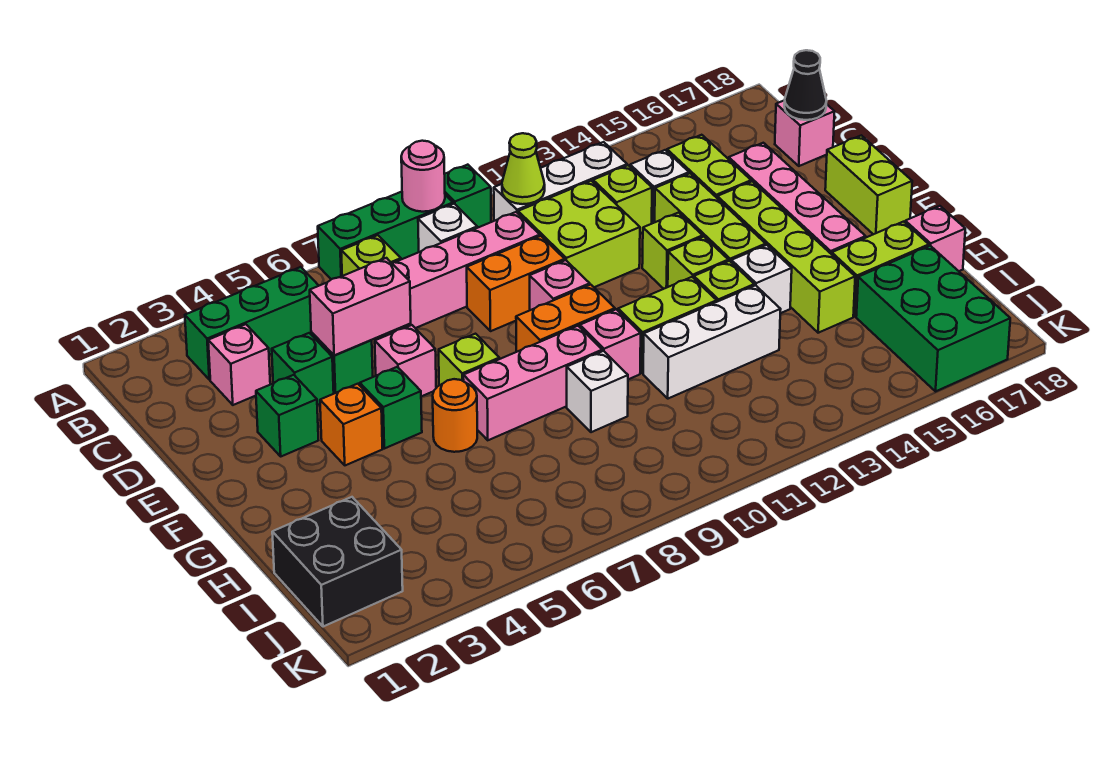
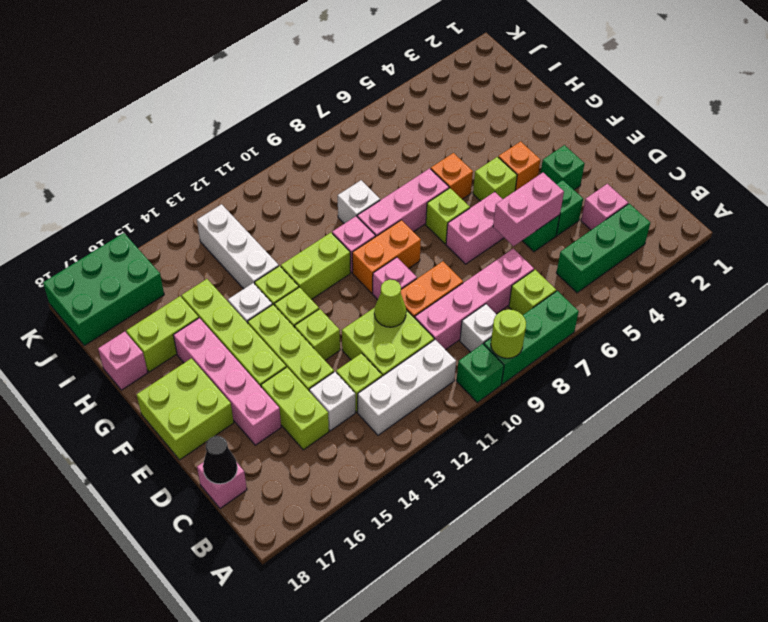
pink 1x1 round brick [401,141,445,212] -> lime 1x1 round brick [491,309,526,358]
lime 1x1 cone [502,133,545,204] -> lime 1x1 cone moved to [374,280,406,327]
pink 1x1 brick [375,325,436,396] -> pink 1x2 brick [446,192,504,264]
lime 1x2 brick [825,135,912,234] -> lime 2x2 brick [137,358,234,460]
green 1x1 brick [360,367,422,449] -> lime 1x1 brick [473,157,517,201]
orange 1x1 round brick [433,379,477,452] -> orange 1x1 brick [431,153,473,199]
white 1x3 brick [643,285,781,399] -> white 1x3 brick turned to [197,204,279,289]
black 2x2 brick [272,497,403,627] -> none
green 2x3 brick [856,246,1010,391] -> green 2x3 brick turned to [43,233,164,346]

